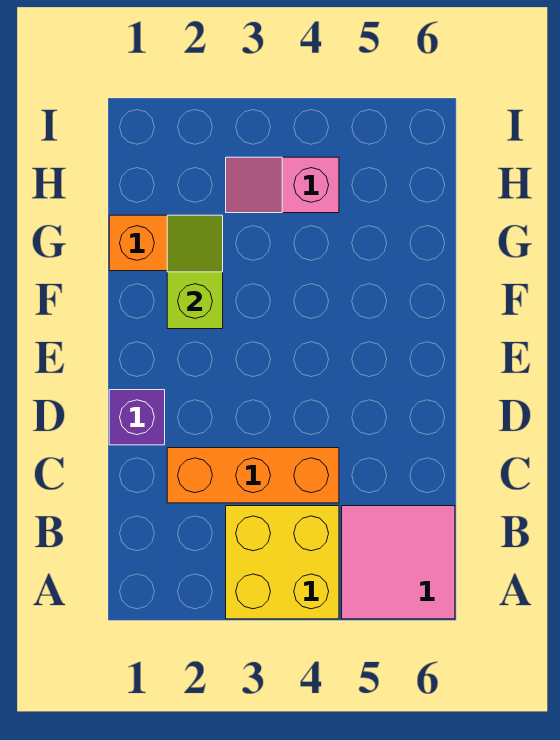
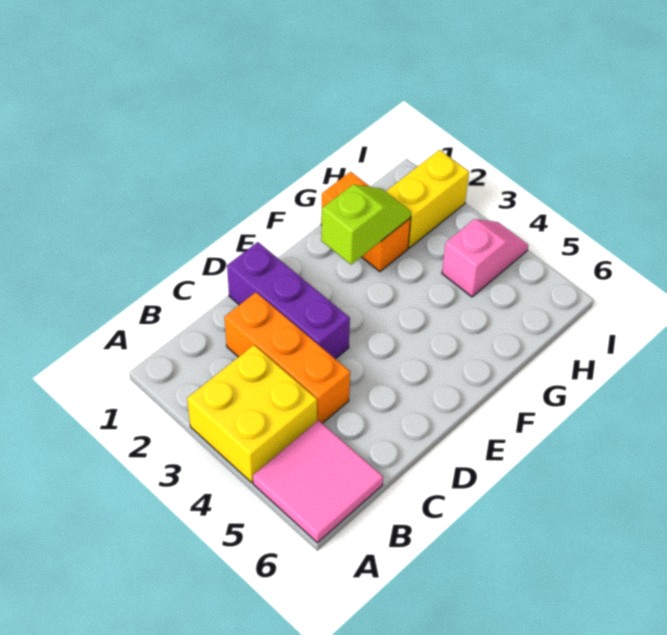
purple 1x1 brick [109,390,165,445] -> purple 1x3 brick [227,242,350,359]
none -> yellow 1x2 brick [386,150,469,248]
pink 1x2 slope [226,157,339,213] -> pink 1x2 slope turned to [442,219,528,297]

